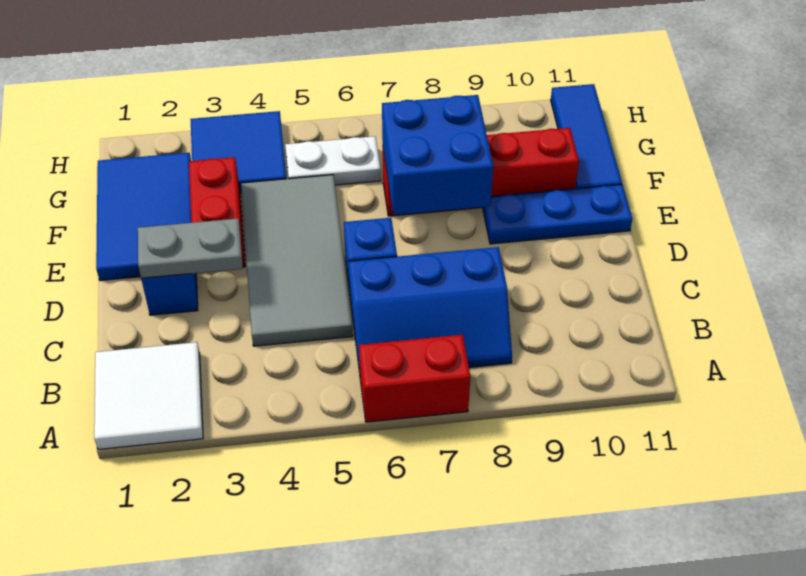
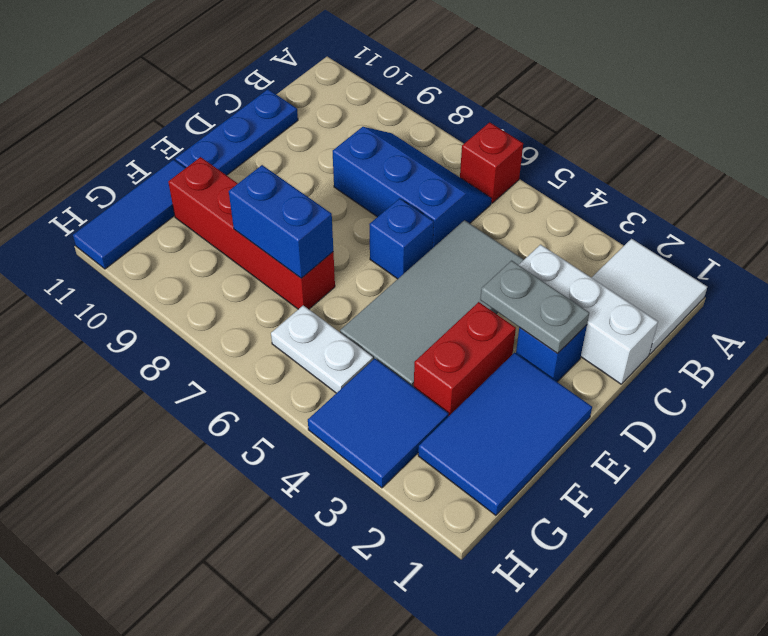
red 1x2 brick [359,335,470,422] -> red 1x1 brick [460,122,523,203]
none -> white 1x3 brick [519,245,658,384]
blue 2x2 brick [382,95,493,215] -> blue 1x2 brick [229,165,333,278]
blue 1x3 plate [483,185,632,244] -> blue 1x3 plate turned to [175,89,298,175]

